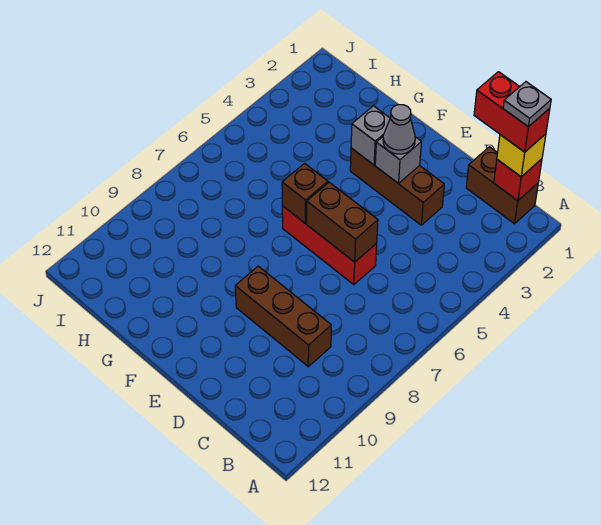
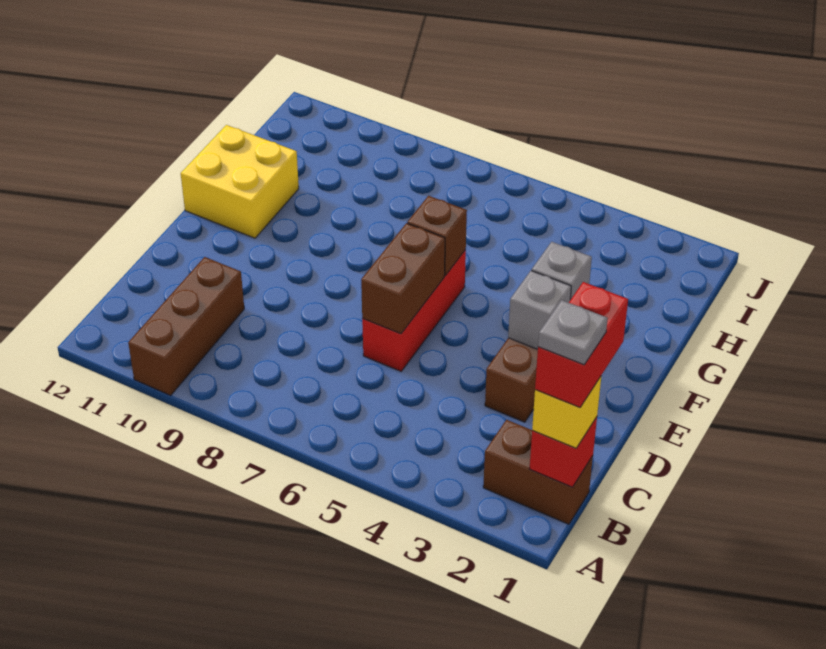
brown 1x2 brick [466,147,538,224] -> brown 1x2 brick turned to [483,420,593,524]
brown 1x3 brick [235,266,331,367] -> brown 1x3 brick moved to [128,257,244,395]
grey 1x1 cone [383,105,415,154] -> none
none -> yellow 2x2 brick [181,125,299,238]

